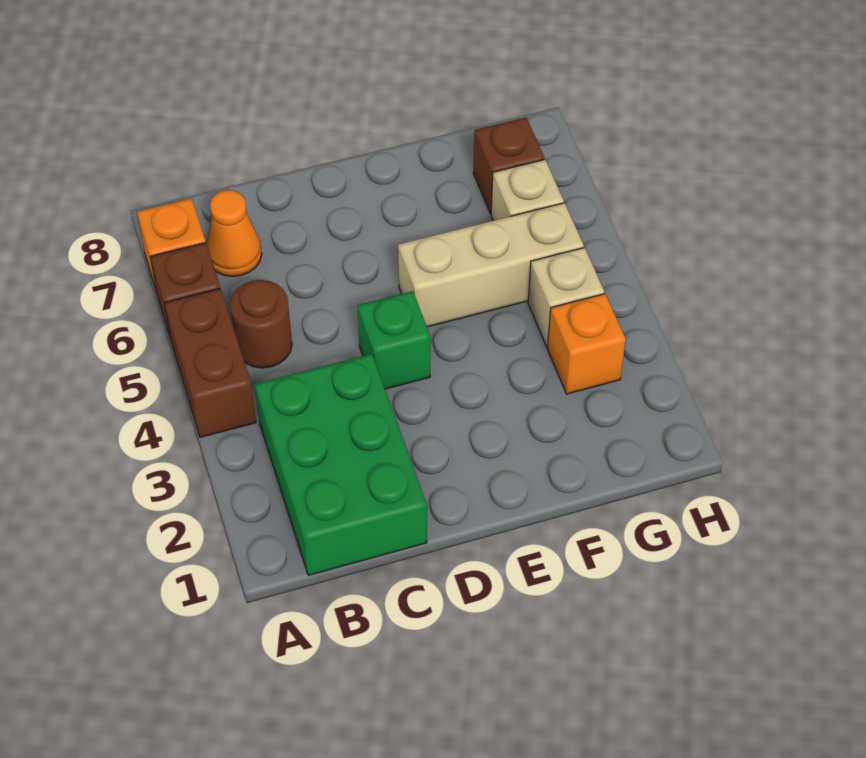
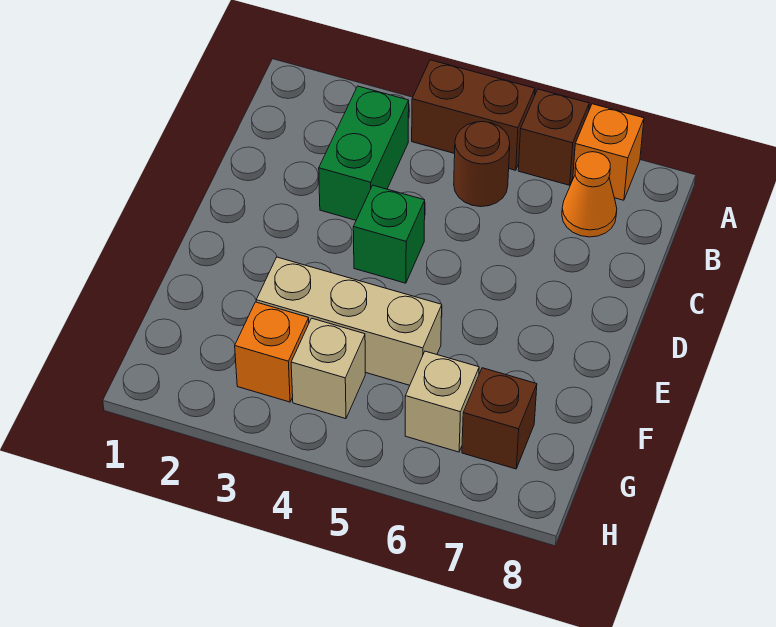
green 2x3 brick [255,354,427,576] -> green 1x2 brick [319,86,409,220]
tan 1x3 brick [398,203,584,327] -> tan 1x3 brick turned to [256,257,442,385]

